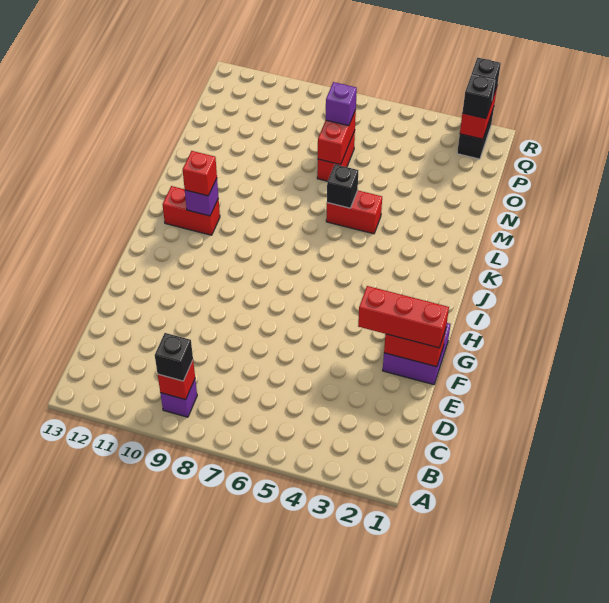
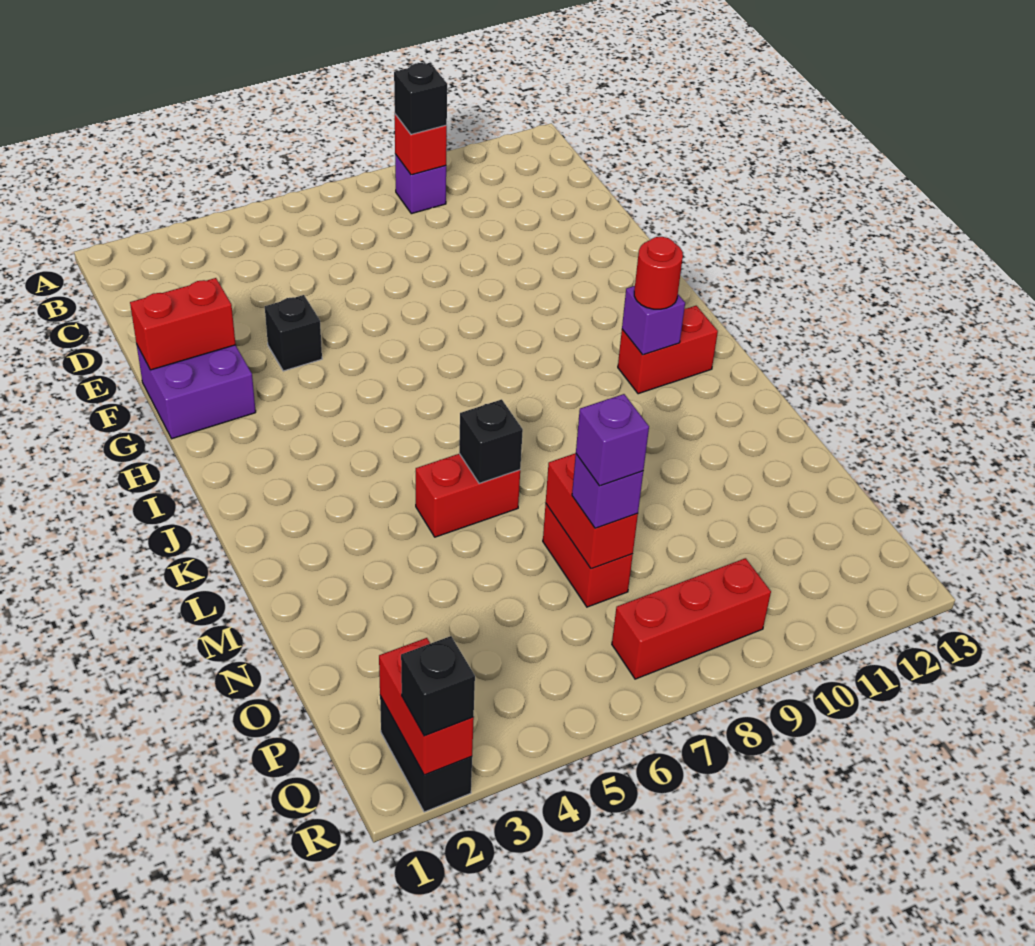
red 1x3 brick [358,286,449,348] -> red 1x3 brick moved to [612,558,771,679]
red 1x1 brick [183,151,217,196] -> red 1x1 round brick [634,237,683,309]
none -> purple 1x1 brick [576,394,649,486]
black 1x1 brick [462,75,495,119] -> black 1x1 brick moved to [265,295,322,371]

